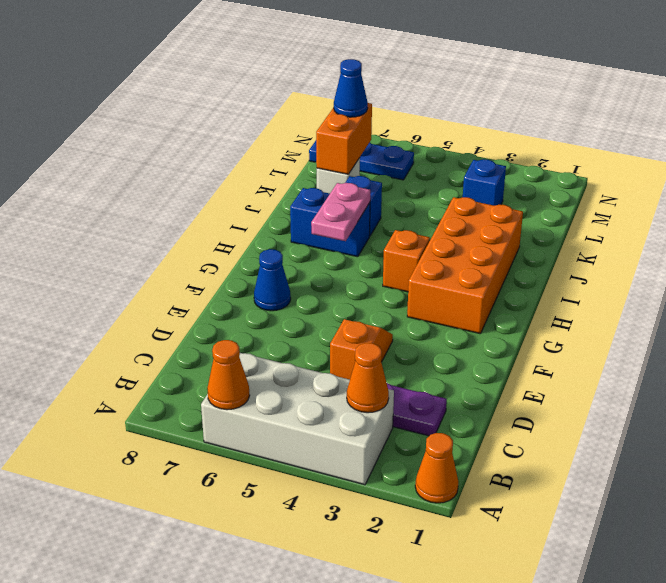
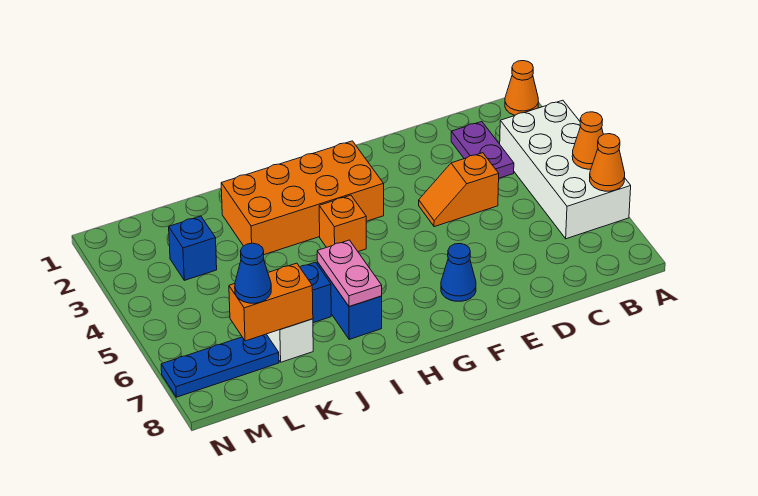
orange 1x1 cone [347,343,389,413] -> orange 1x1 cone moved to [572,112,603,169]
pink 1x2 plate [311,183,370,241] -> pink 1x2 plate turned to [317,240,382,307]
blue 1x3 plate [309,141,414,180] -> blue 1x3 plate turned to [161,334,279,397]

